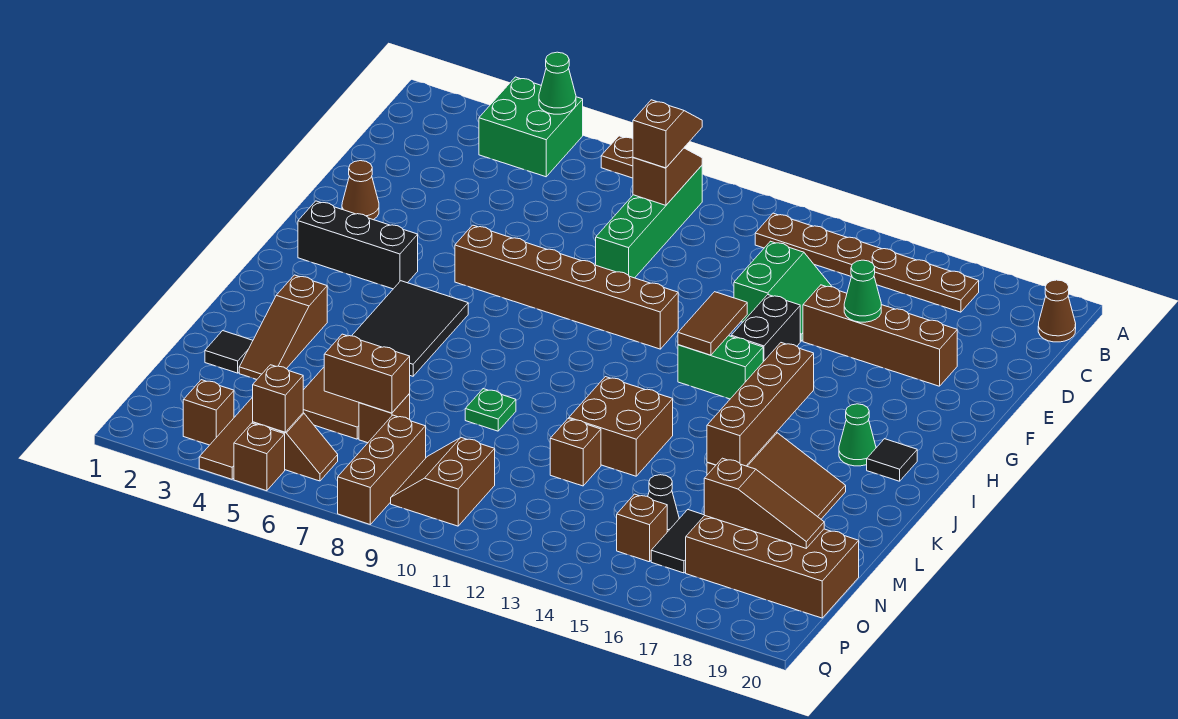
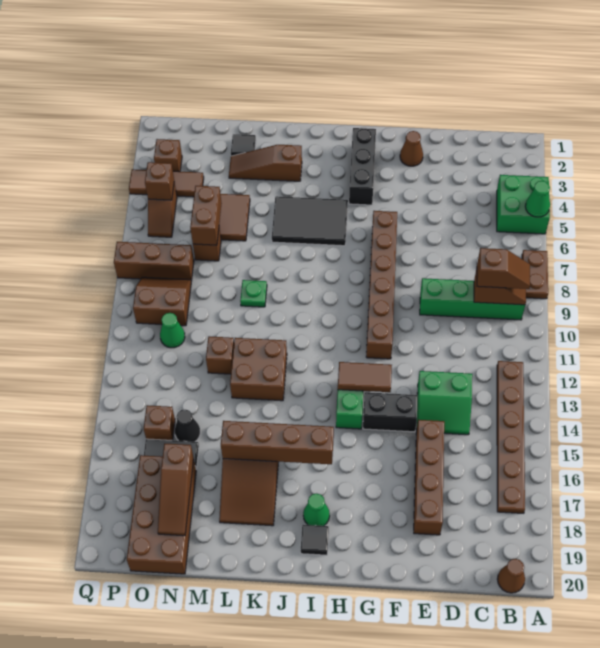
green 1x1 cone [844,260,881,322] -> green 1x1 cone moved to [160,313,185,348]
brown 1x1 brick [234,423,285,491] -> none

